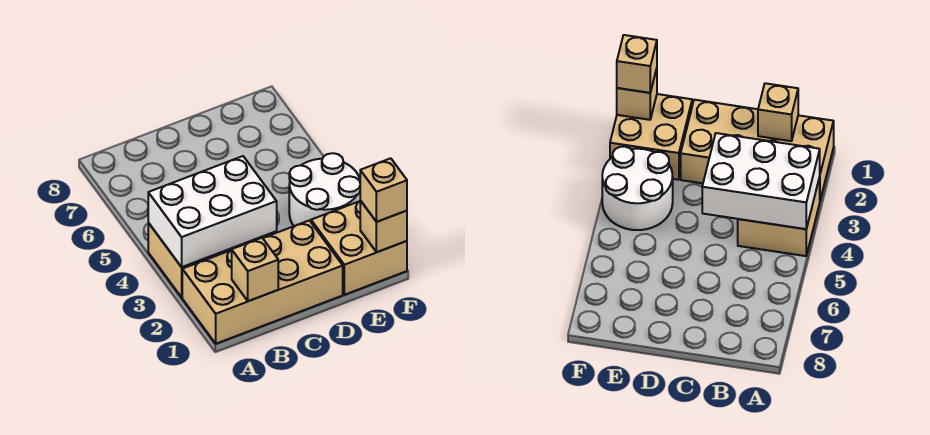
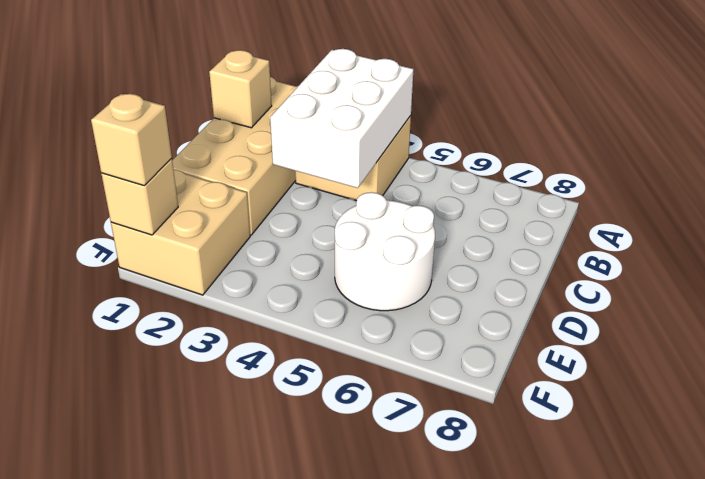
white 2x2 round brick [289,153,360,226] -> white 2x2 round brick moved to [335,192,435,311]

